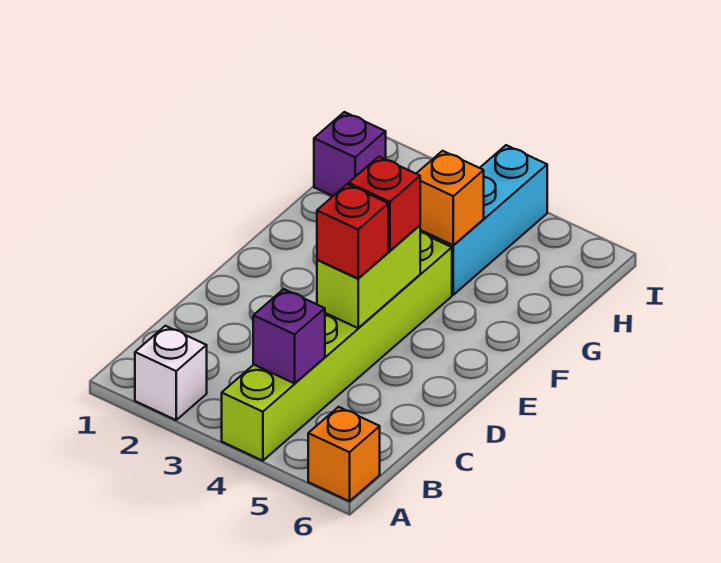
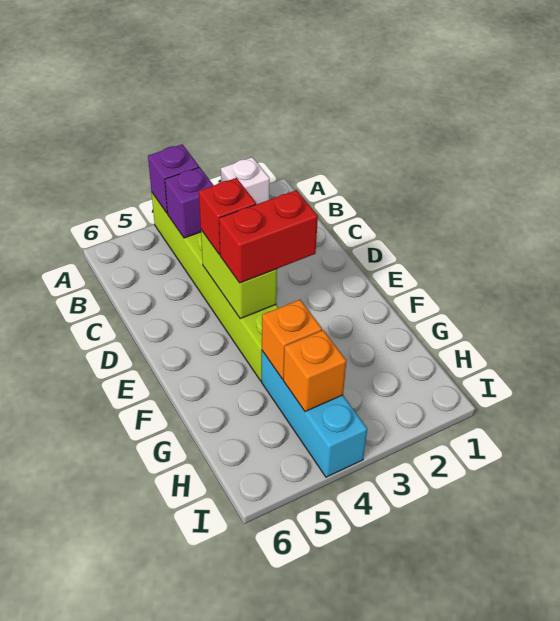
orange 1x1 brick [308,407,380,501] -> orange 1x1 brick moved to [283,330,346,412]
red 1x1 brick [349,157,420,251] -> red 1x2 brick [219,190,318,283]
purple 1x1 brick [314,112,386,196] -> purple 1x1 brick moved to [148,144,199,213]

